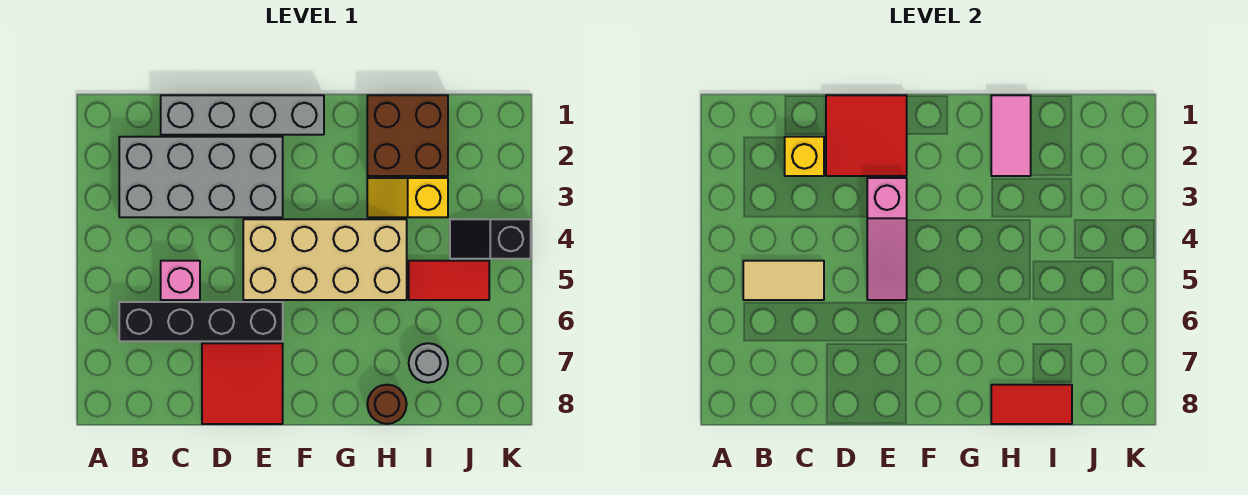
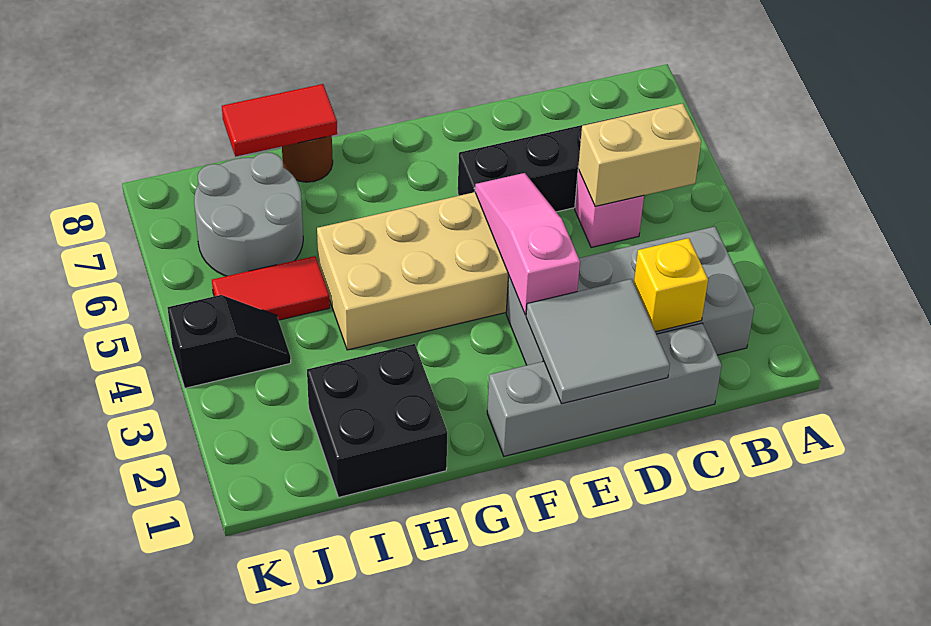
tan 1x2 tile [743,261,824,300] -> tan 1x2 brick [578,103,701,206]
red 2x2 tile [826,95,907,176] -> grey 2x2 tile [526,279,670,404]
red 2x2 tile [202,343,283,424] -> none
brown 2x2 brick [367,95,448,176] -> black 2x2 brick [307,344,448,497]
pink 1x2 tile [991,95,1031,176] -> none
yellow 1x2 slope [367,178,448,217] -> none
grey 1x1 round brick [409,343,448,383] -> grey 2x2 round brick [194,153,303,276]

